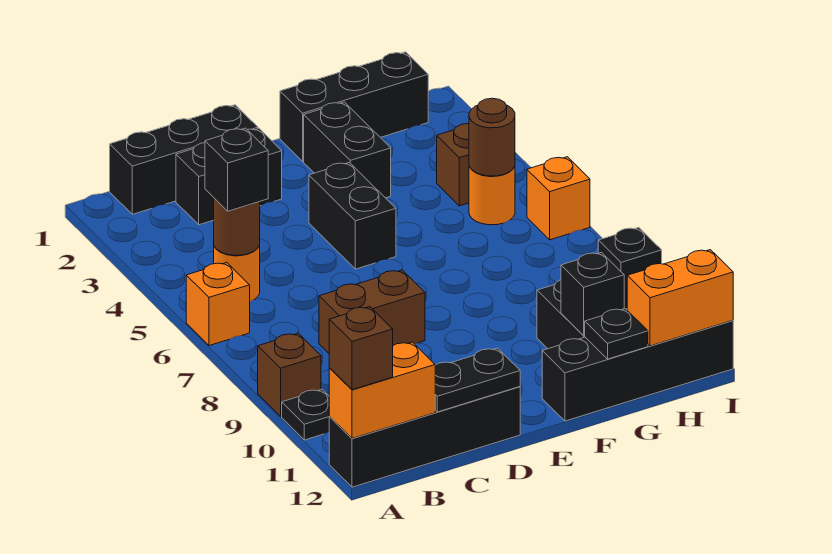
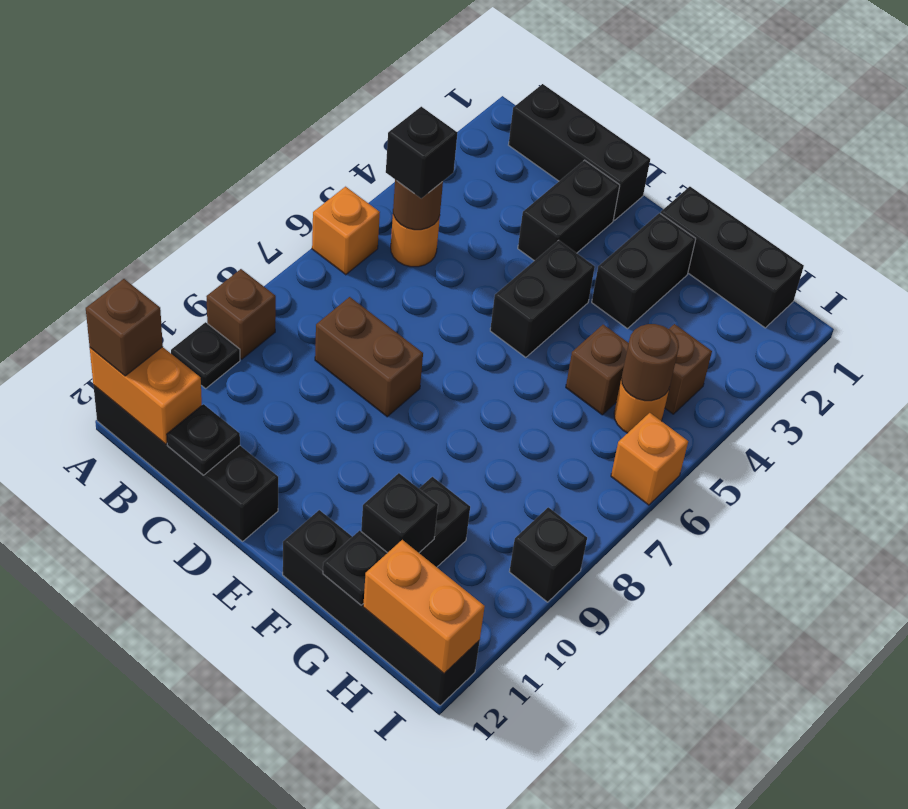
black 1x2 brick [176,129,282,225] -> black 1x2 brick turned to [518,160,620,261]
black 1x2 plate [435,348,520,412] -> black 1x1 plate [167,404,240,475]
none -> brown 1x1 brick [566,324,629,415]

